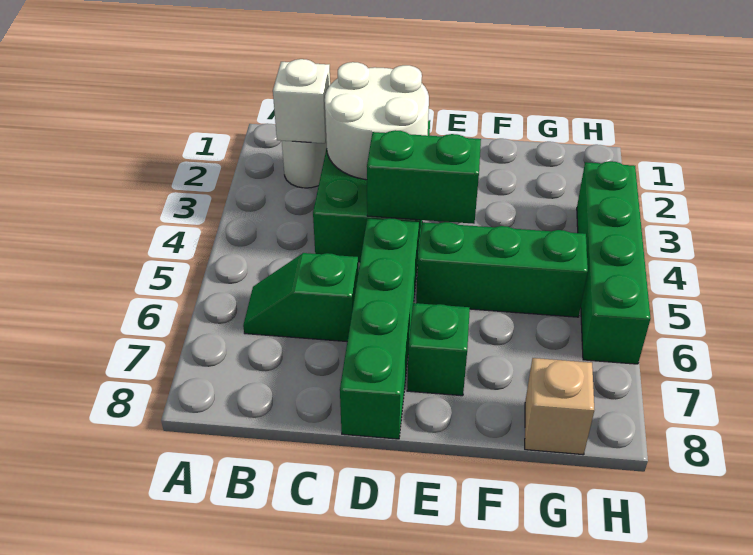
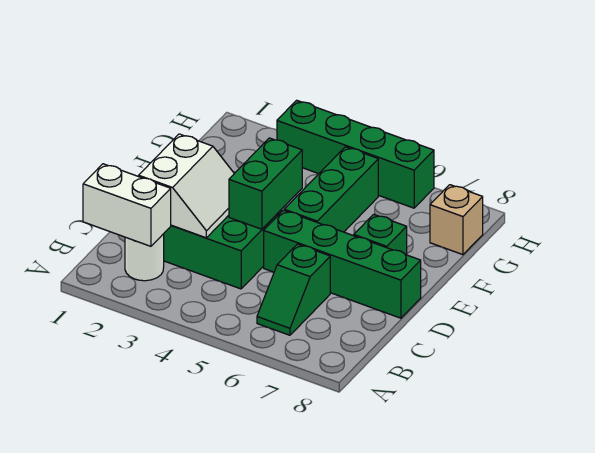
white 1x1 brick [273,59,330,143] -> white 1x2 brick [83,164,171,246]
white 2x2 round brick [325,62,429,180] -> white 2x2 slope [139,134,234,238]

